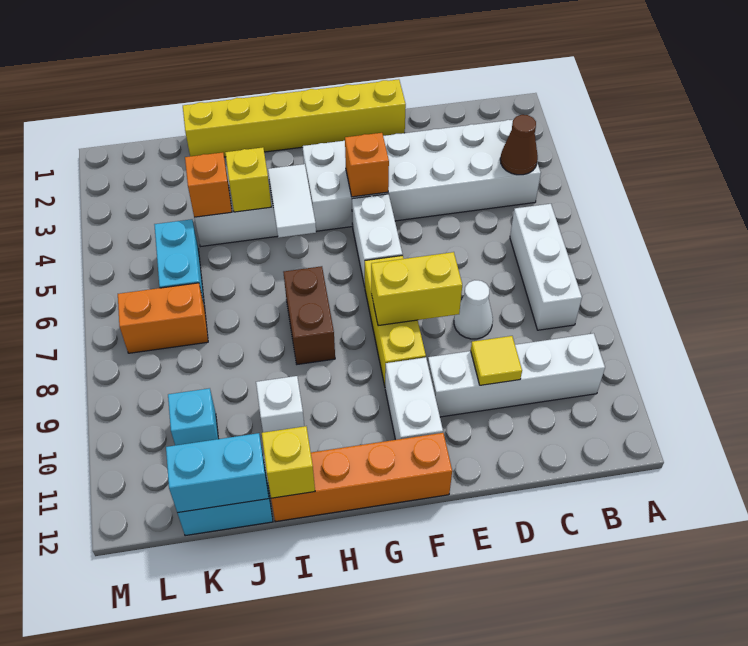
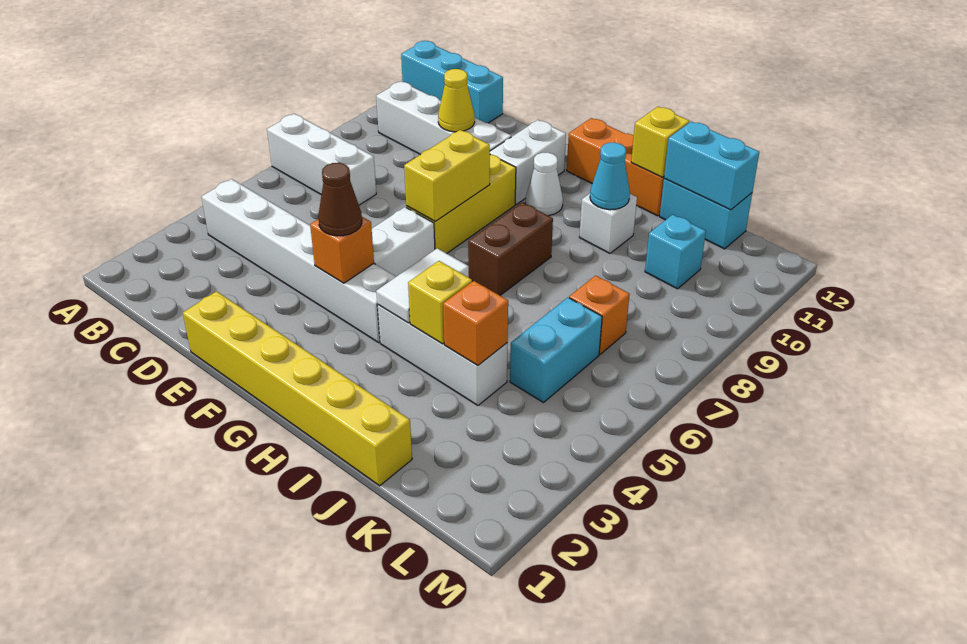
none -> cyan 1x3 brick [401,41,503,123]
white 2x6 brick [302,120,541,231] -> white 1x6 brick [202,179,396,342]
brown 1x1 cone [500,115,538,175] -> brown 1x1 cone moved to [318,163,362,236]
white 1x3 brick [510,204,582,330] -> white 1x3 brick turned to [267,114,376,205]
white 1x1 cone [454,280,493,339] -> white 1x1 cone moved to [525,152,563,216]
yellow 1x1 tile [470,336,522,385] -> yellow 1x1 cone [438,69,475,132]
yellow 1x2 brick [371,252,462,326] -> yellow 1x2 brick turned to [404,130,490,222]
orange 1x4 brick [271,433,452,522] -> orange 1x3 brick [567,118,664,216]
none -> cyan 1x1 cone [590,143,630,210]
orange 1x2 brick [118,283,208,353] -> orange 1x1 brick [569,276,630,354]

